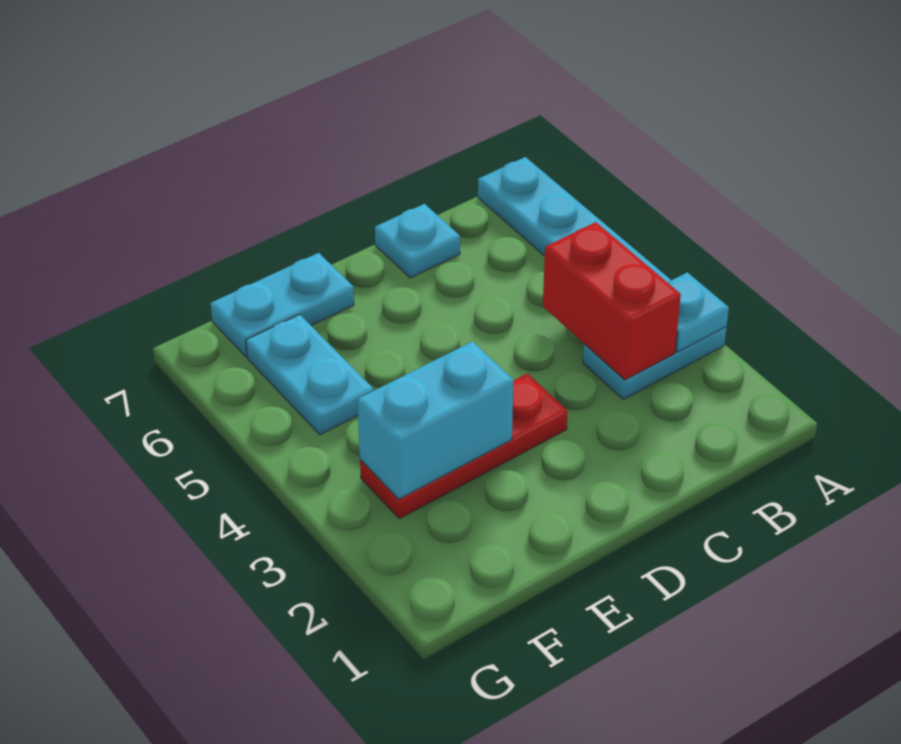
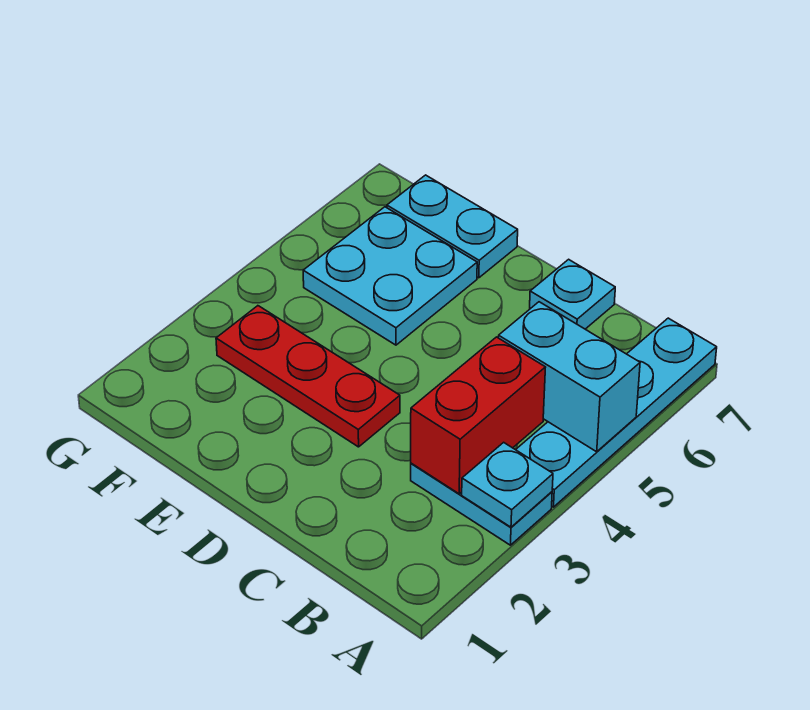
cyan 1x2 brick [357,341,514,499] -> cyan 1x2 brick moved to [498,302,640,452]
cyan 1x2 plate [246,314,374,435] -> cyan 2x2 plate [303,207,477,345]

